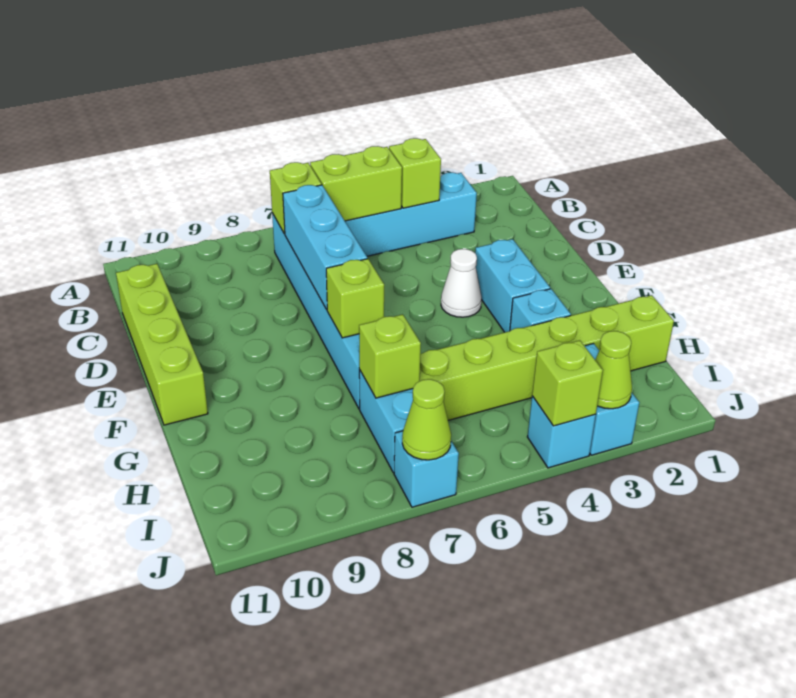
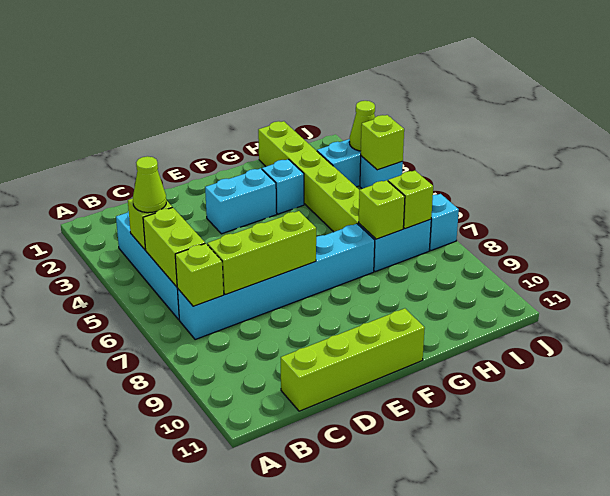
cyan 1x3 brick [283,185,367,310] -> lime 1x3 brick [207,211,316,295]
white 1x1 cone [441,249,482,317] -> none
lime 1x1 brick [326,259,384,338] -> lime 1x1 brick moved to [388,171,433,229]
lime 1x1 cone [402,379,451,460] -> lime 1x1 cone moved to [133,156,166,213]

